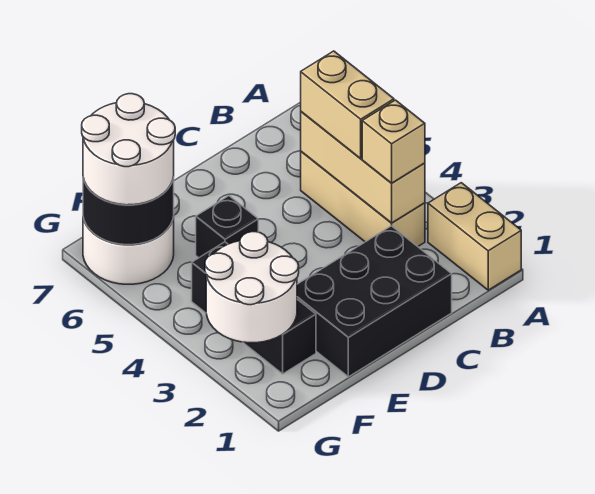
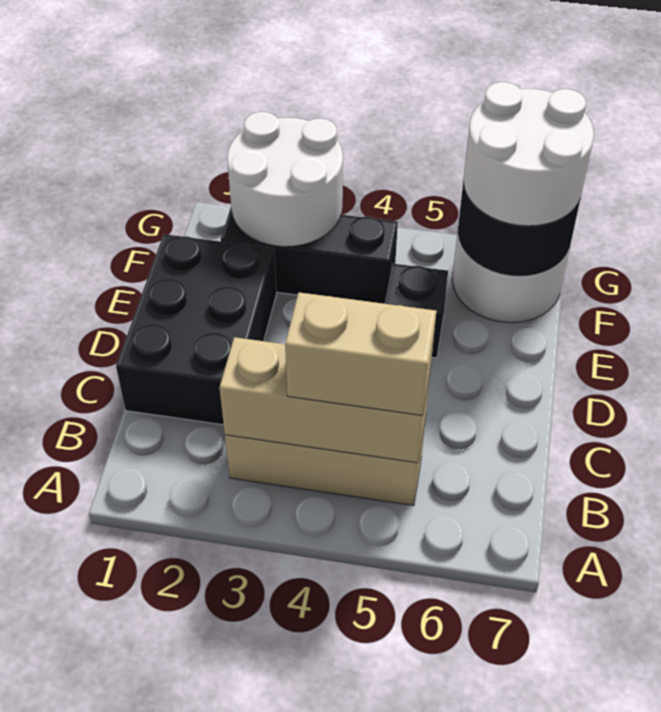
tan 1x2 brick [428,183,521,290] -> none
tan 1x1 brick [362,100,425,183] -> none

